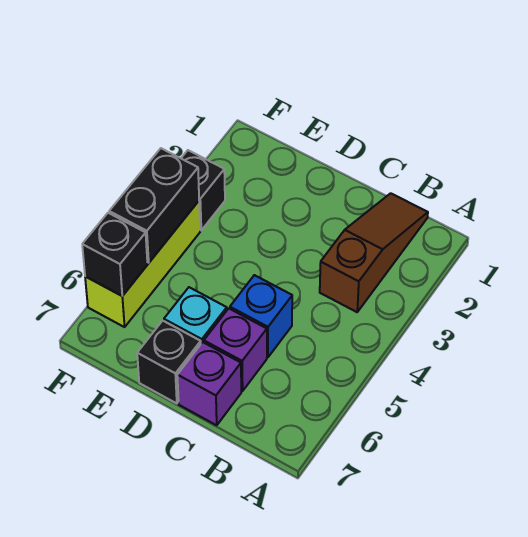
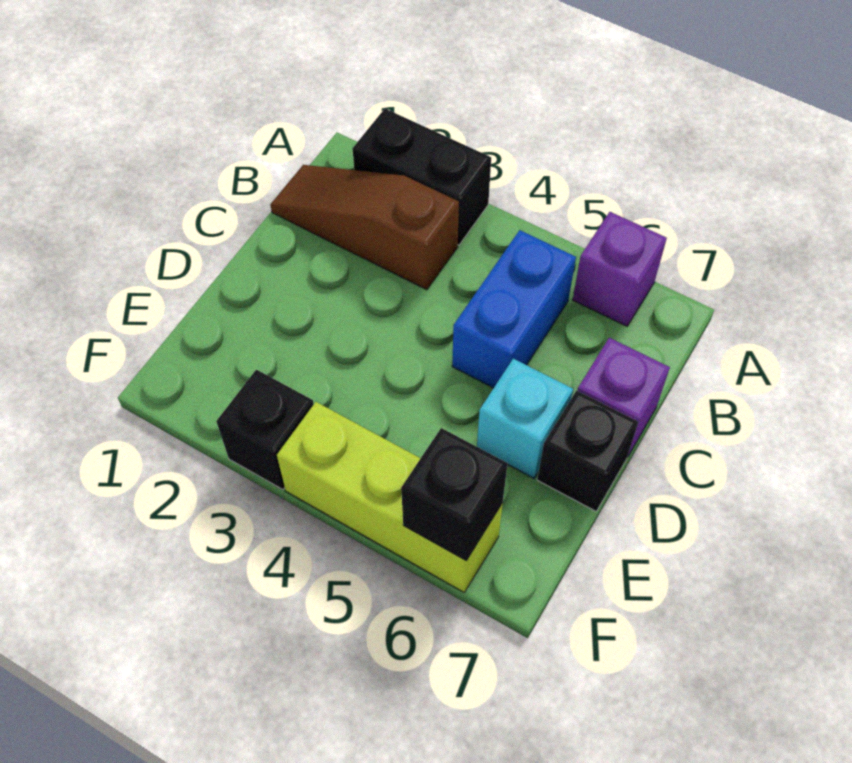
blue 1x1 brick [230,275,292,357] -> blue 1x2 brick [452,230,576,388]
purple 1x1 brick [204,308,267,391] -> purple 1x1 brick moved to [573,212,667,326]
black 1x2 brick [109,148,199,263] -> black 1x2 brick moved to [352,109,491,245]

